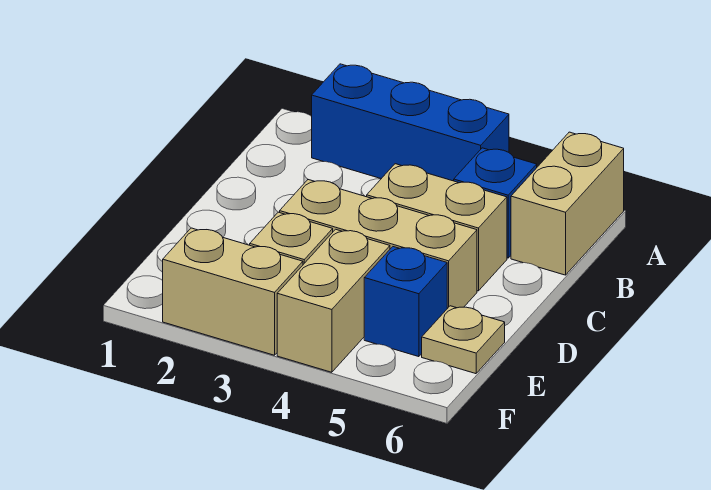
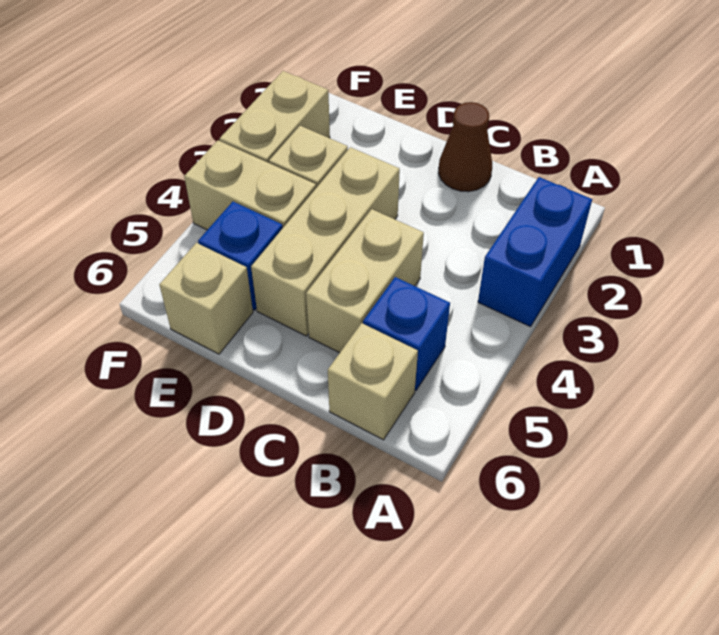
blue 1x3 brick [312,64,509,181] -> blue 1x2 brick [478,177,592,327]
tan 1x2 brick [511,132,624,275] -> tan 1x1 brick [328,323,418,440]
none -> brown 1x1 cone [439,102,492,192]
tan 1x1 plate [422,306,505,374] -> tan 1x1 brick [159,243,253,354]

